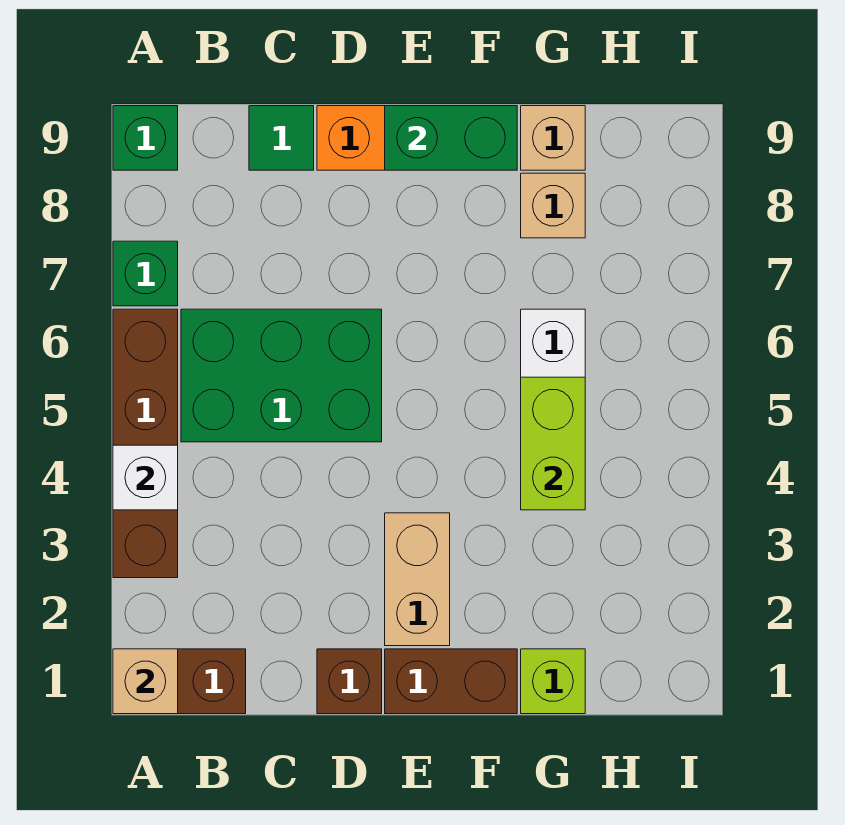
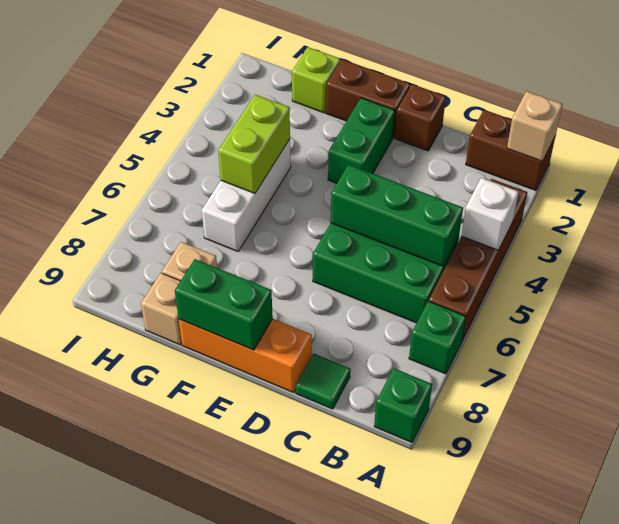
none -> green 1x3 brick [331,165,463,266]
tan 1x2 brick [385,513,450,646] -> green 1x2 brick [328,98,395,183]

